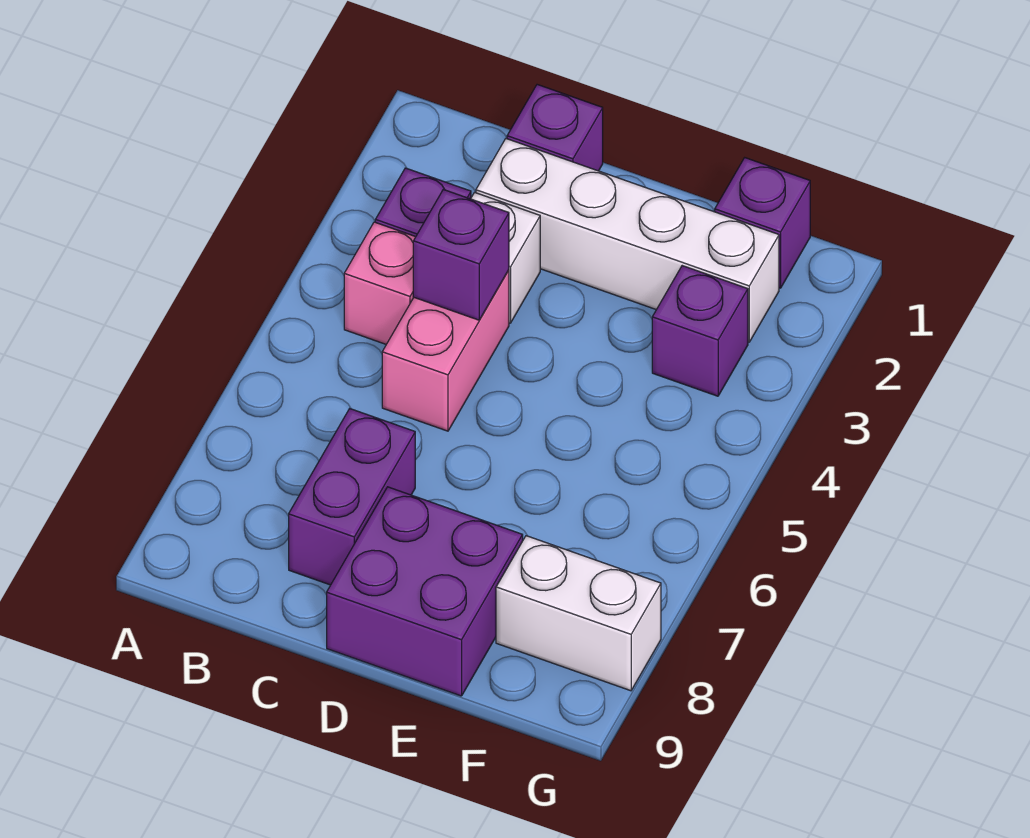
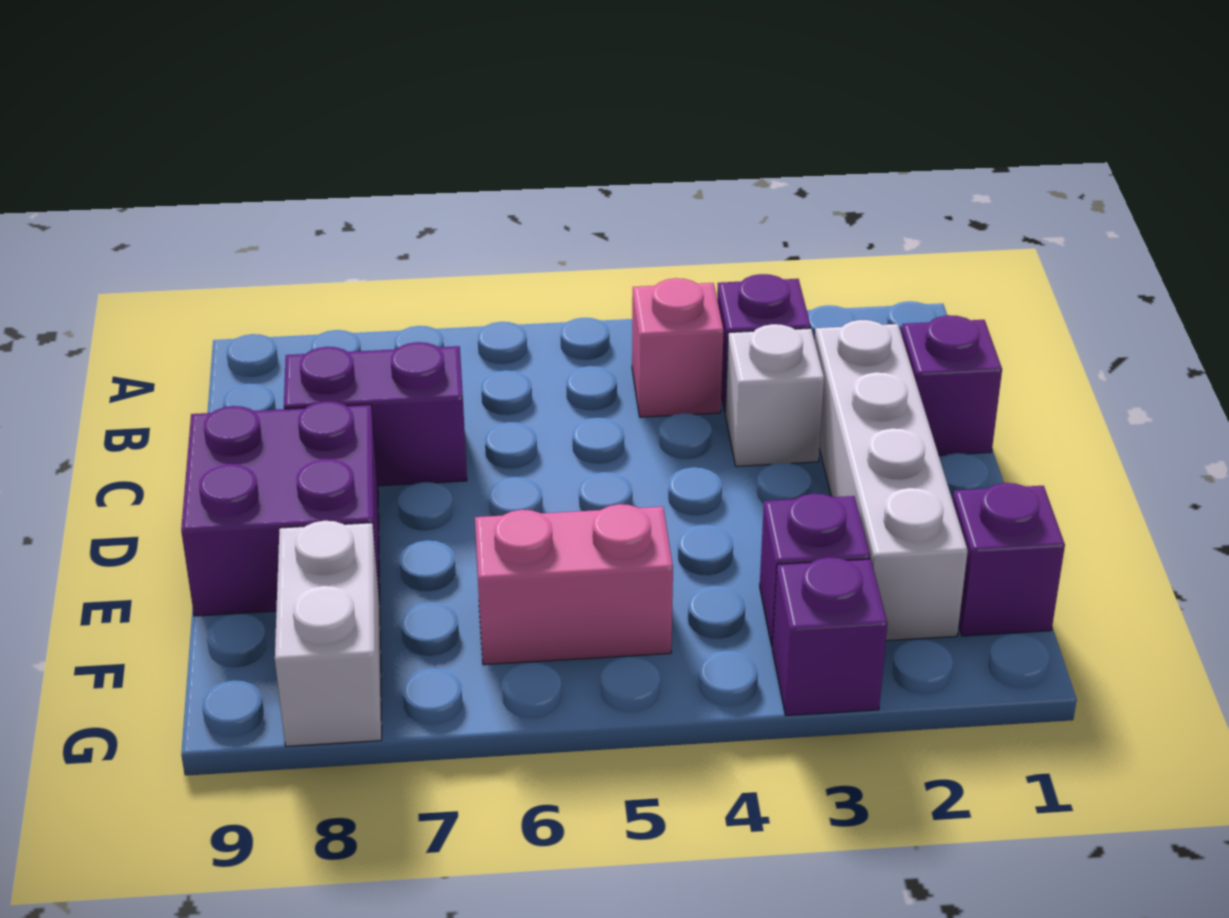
pink 1x2 brick [382,270,509,431] -> pink 1x2 brick moved to [475,504,673,665]
purple 1x1 brick [413,189,509,320] -> purple 1x1 brick moved to [772,557,887,716]

